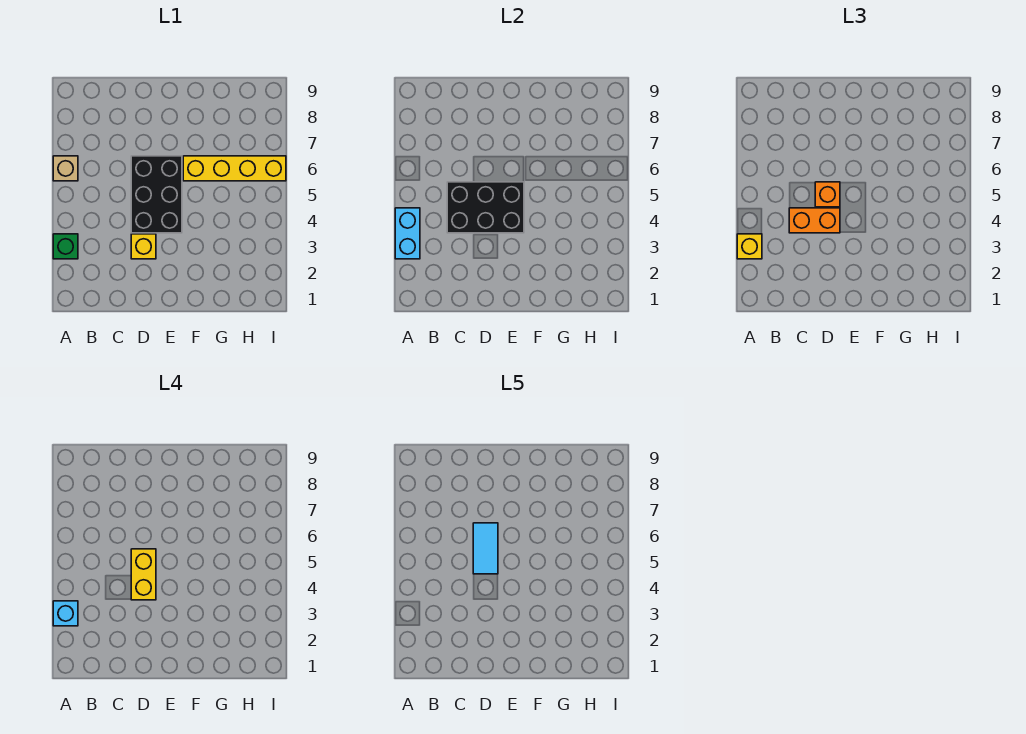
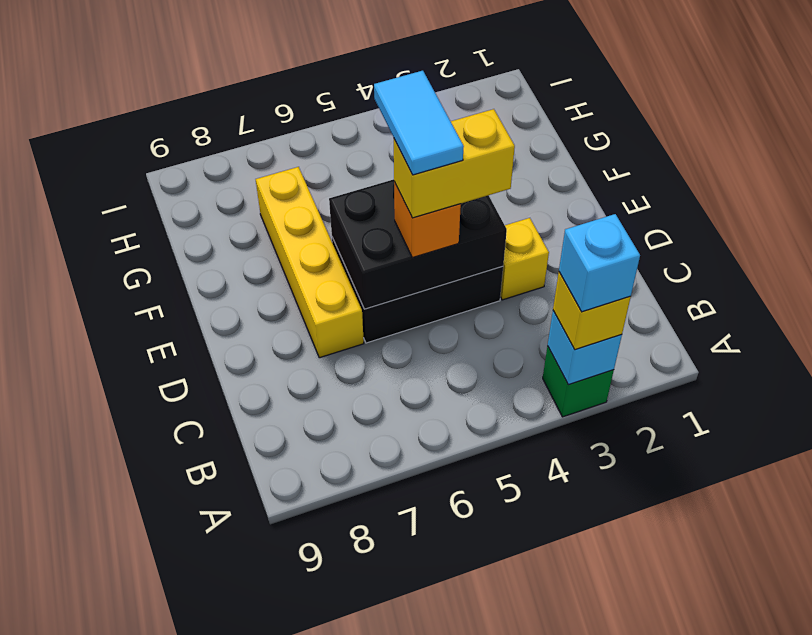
cyan 1x2 brick [395,208,420,259] -> cyan 1x1 brick [548,311,622,385]
tan 1x1 brick [53,156,78,181] -> none
black 2x3 brick [447,182,524,233] -> black 2x3 brick turned to [329,179,507,309]
orange 1x2 brick [789,208,840,233] -> none
cyan 1x2 tile [473,523,498,574] -> cyan 1x2 tile turned to [374,71,464,175]
yellow 1x4 brick [183,156,286,181] -> yellow 1x4 brick moved to [256,167,364,358]

